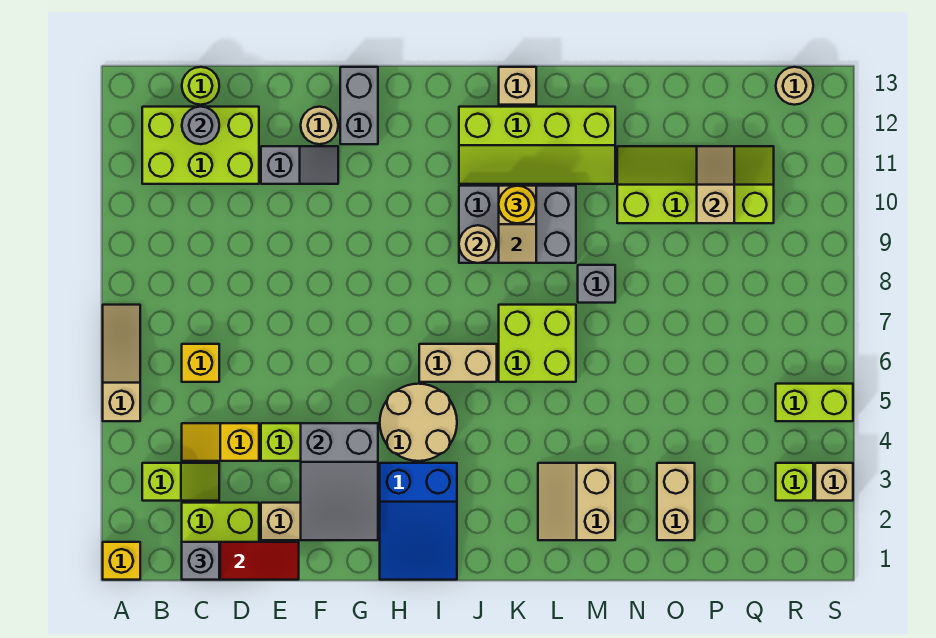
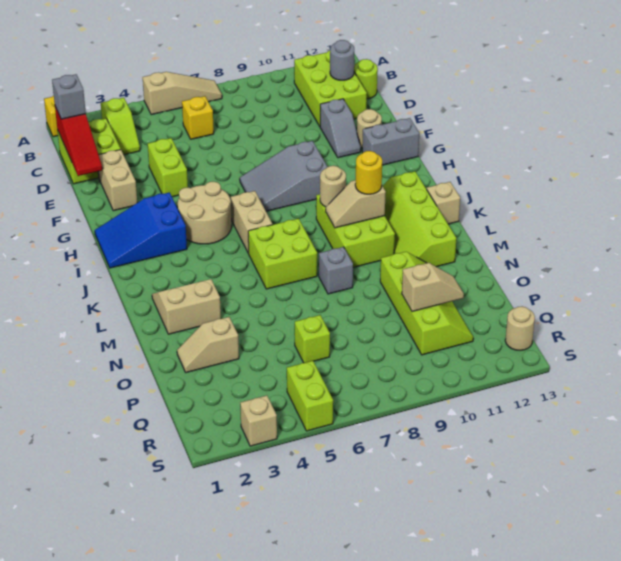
yellow 1x2 slope [182,423,259,461] -> none
grey 2x3 slope [301,423,378,540] -> grey 2x3 slope moved to [240,141,327,211]
grey 2x3 brick [459,186,576,263] -> lime 2x3 brick [316,194,395,267]
tan 1x2 brick [657,463,695,540] -> tan 1x2 slope [177,317,239,373]
lime 1x1 brick [776,463,813,501] -> lime 1x1 brick moved to [295,315,330,363]

